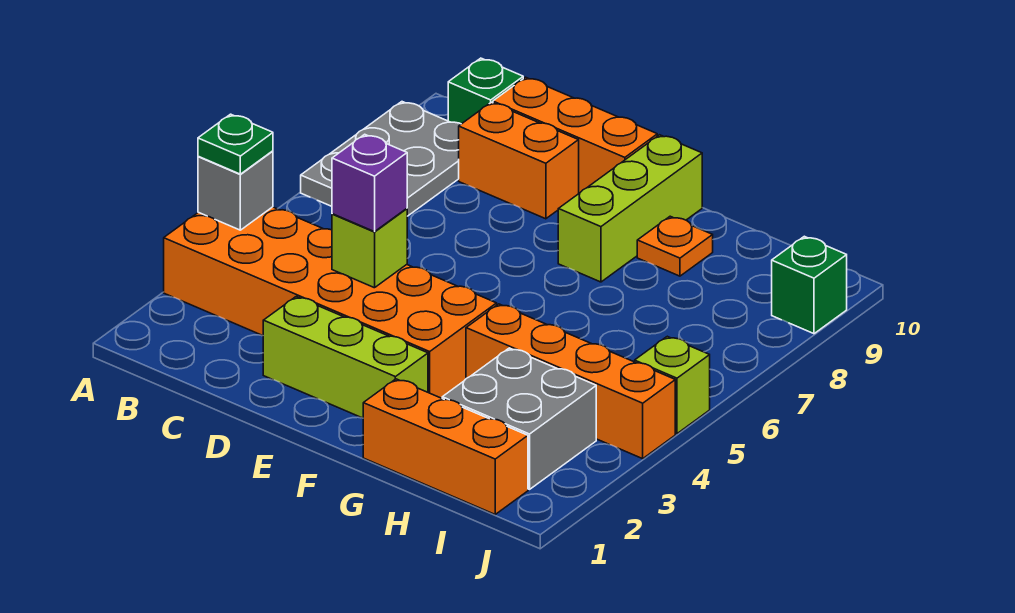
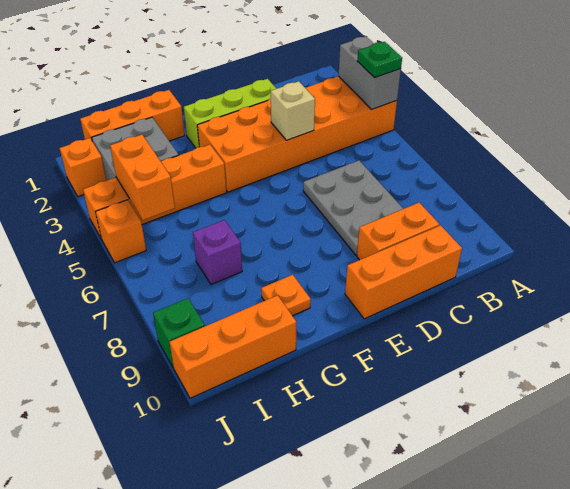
grey 1x1 brick [198,151,273,230] -> grey 1x2 brick [338,36,401,109]
grey 2x3 plate [301,102,461,216] -> grey 2x3 plate moved to [303,161,403,255]
green 1x1 brick [448,58,523,124] -> none
lime 1x1 brick [332,209,407,288] -> tan 1x1 brick [271,81,315,140]
purple 1x1 brick [332,134,407,232] -> purple 1x1 brick moved to [193,220,242,284]
lime 1x3 brick [558,135,702,282] -> none
none -> orange 1x3 brick [169,295,296,398]
none -> orange 1x2 brick [110,135,175,220]
none -> orange 1x1 brick [59,138,107,196]
lime 1x1 brick [635,336,710,434] -> orange 1x1 brick [96,200,146,263]

